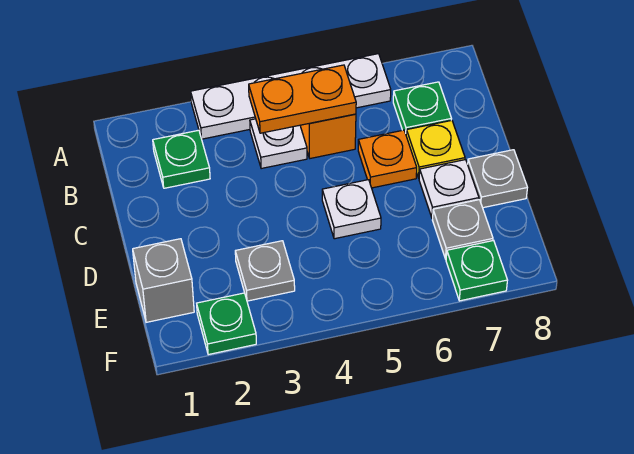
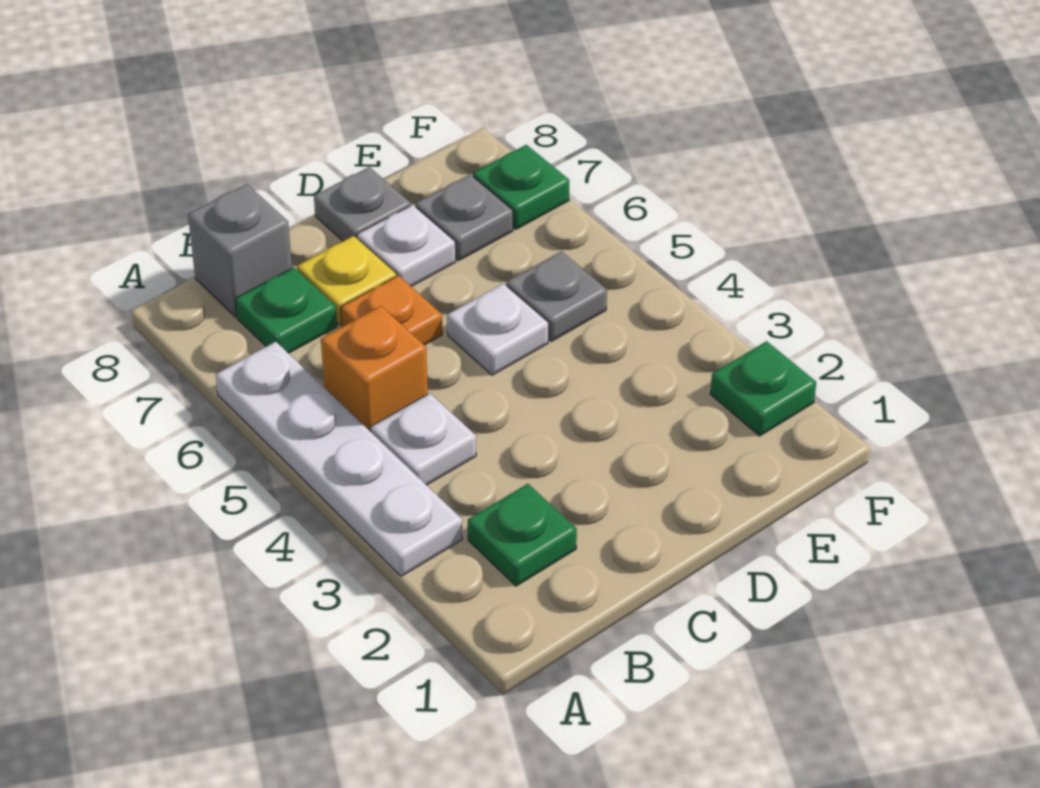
orange 1x2 plate [249,65,356,133] -> none
grey 1x1 brick [133,239,194,322] -> grey 1x1 brick moved to [188,184,292,317]
grey 1x1 plate [235,241,295,301] -> grey 1x1 plate moved to [506,251,607,341]

